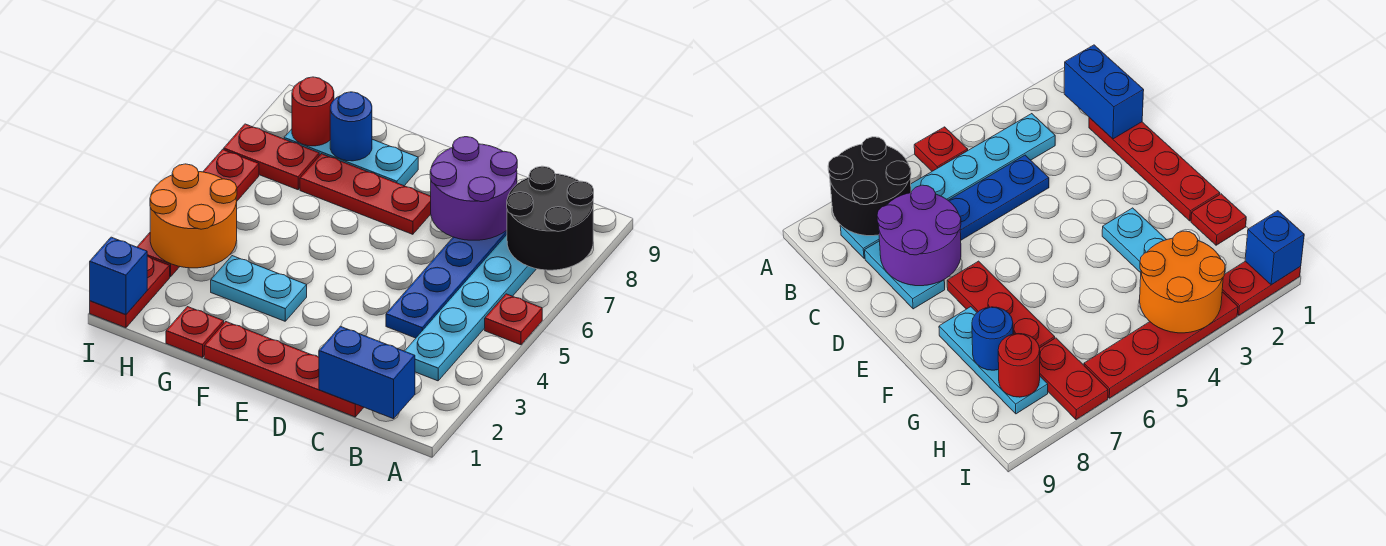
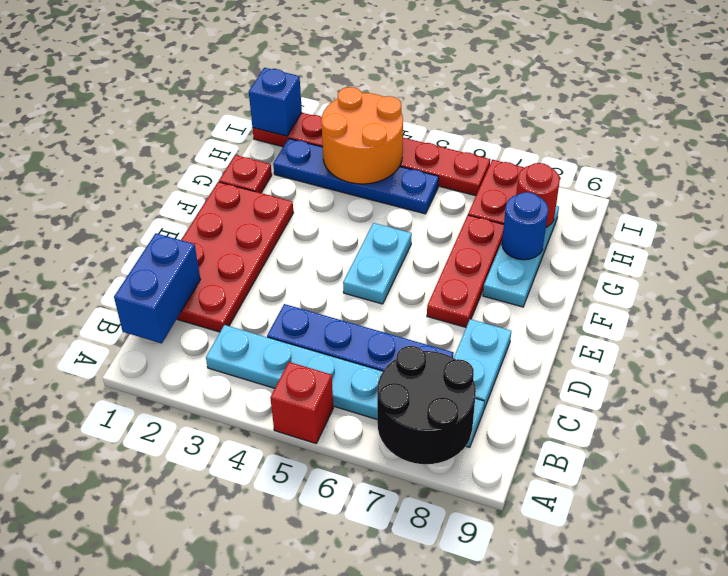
red 1x1 plate [485,294,542,345] -> red 1x1 brick [270,362,333,443]
red 1x4 plate [204,321,364,417] -> red 2x4 plate [177,182,293,332]
purple 2x2 round brick [430,137,517,240] -> none
cyan 1x2 plate [211,256,307,321] -> cyan 1x2 plate moved to [343,223,412,304]
none -> blue 1x4 plate [273,138,439,214]

